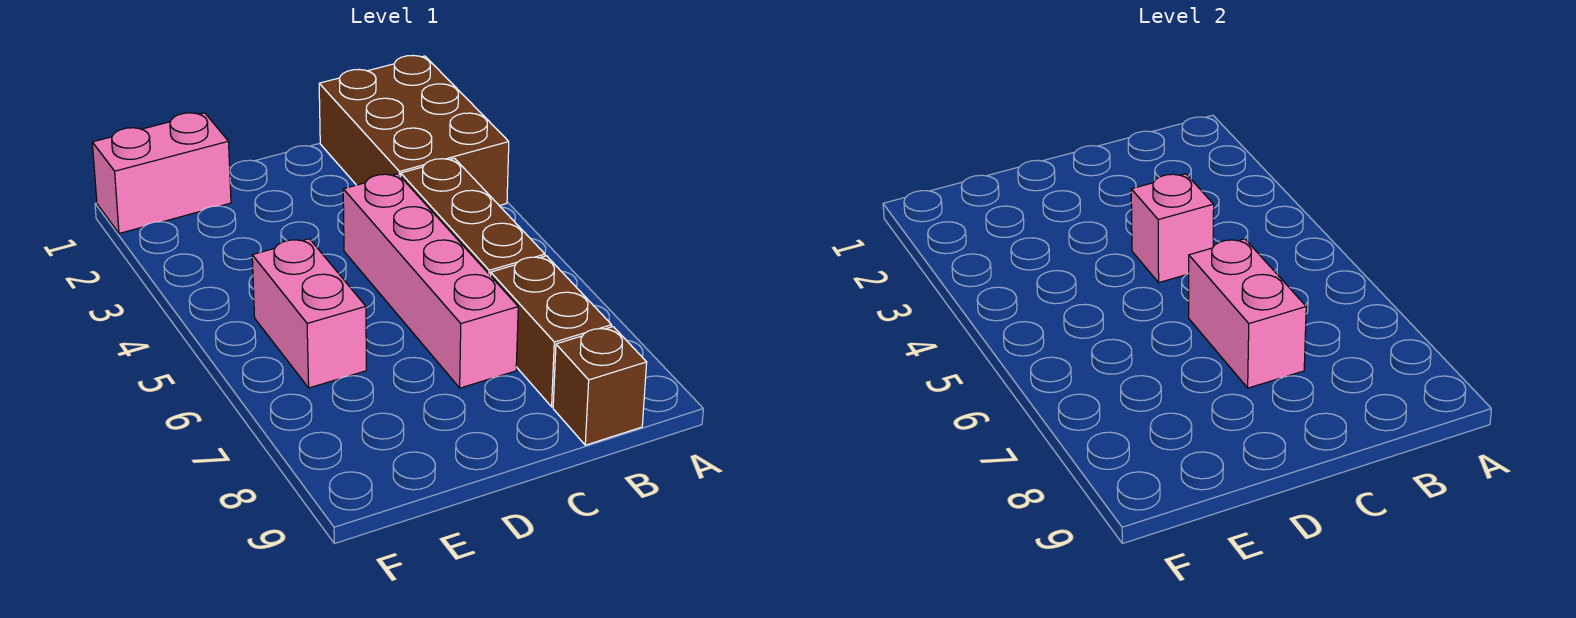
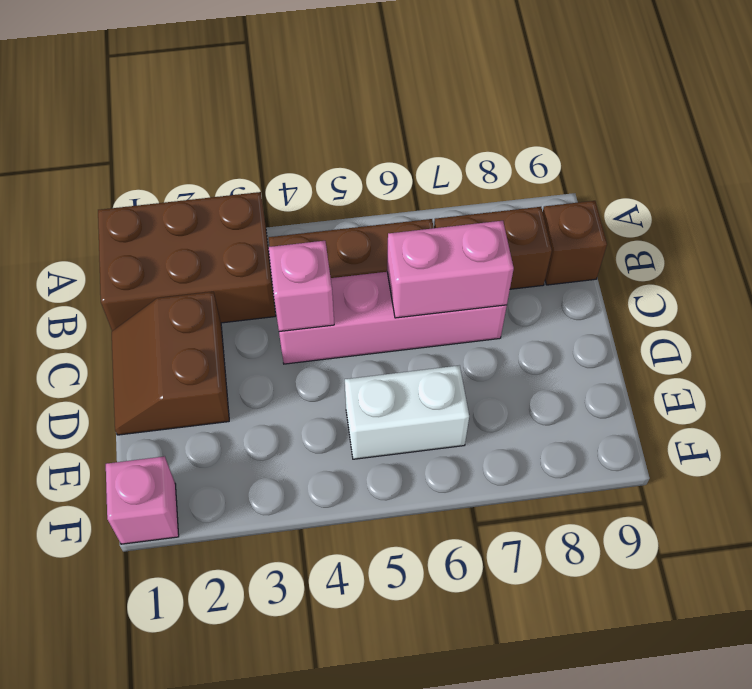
none -> brown 2x2 slope [112,292,229,435]
pink 1x2 brick [92,113,231,233] -> pink 1x1 brick [106,456,179,544]
pink 1x2 brick [252,239,366,388] -> white 1x2 brick [345,365,469,459]

